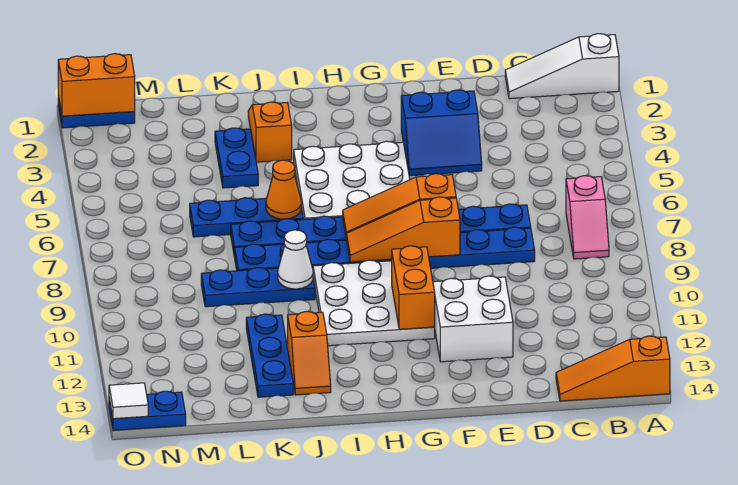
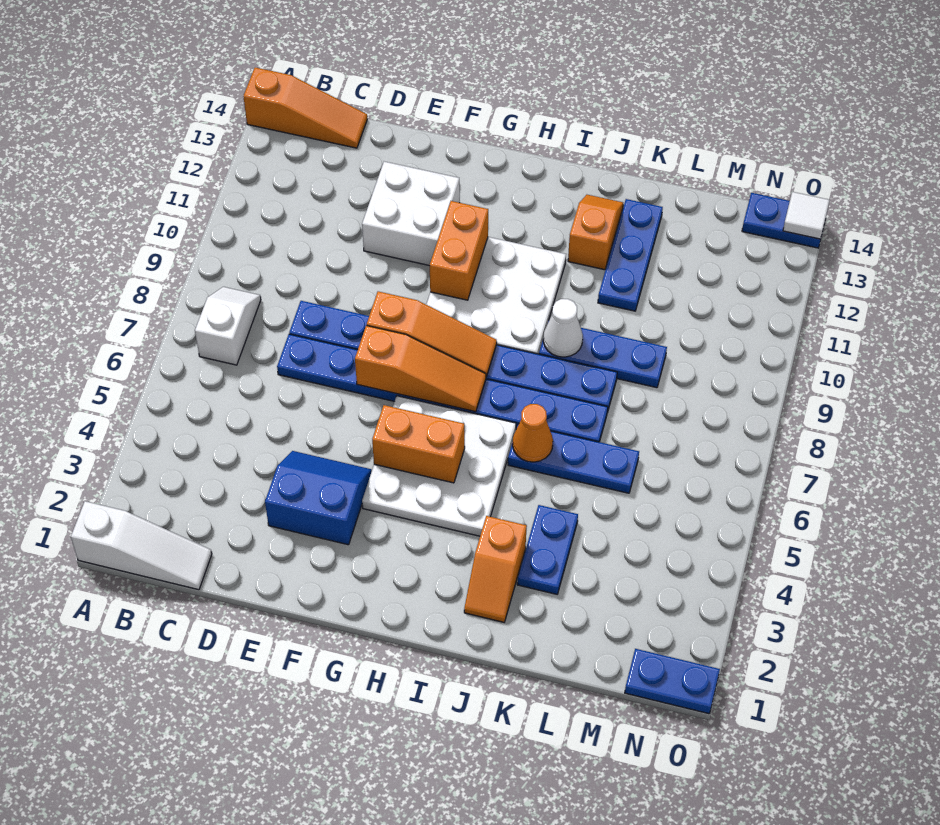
pink 1x2 slope [566,176,609,259] -> white 1x2 slope [195,287,261,365]
orange 1x2 brick [58,54,135,116] -> orange 1x2 brick moved to [372,405,465,483]

